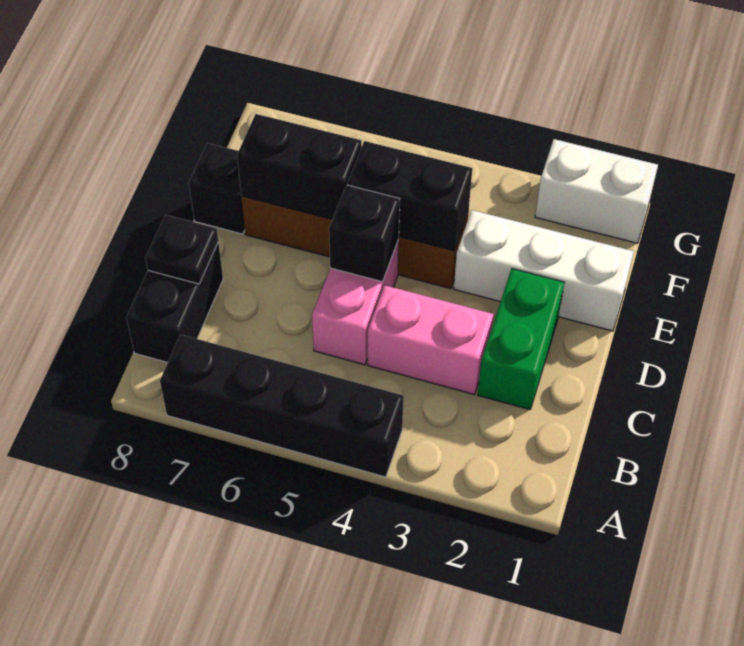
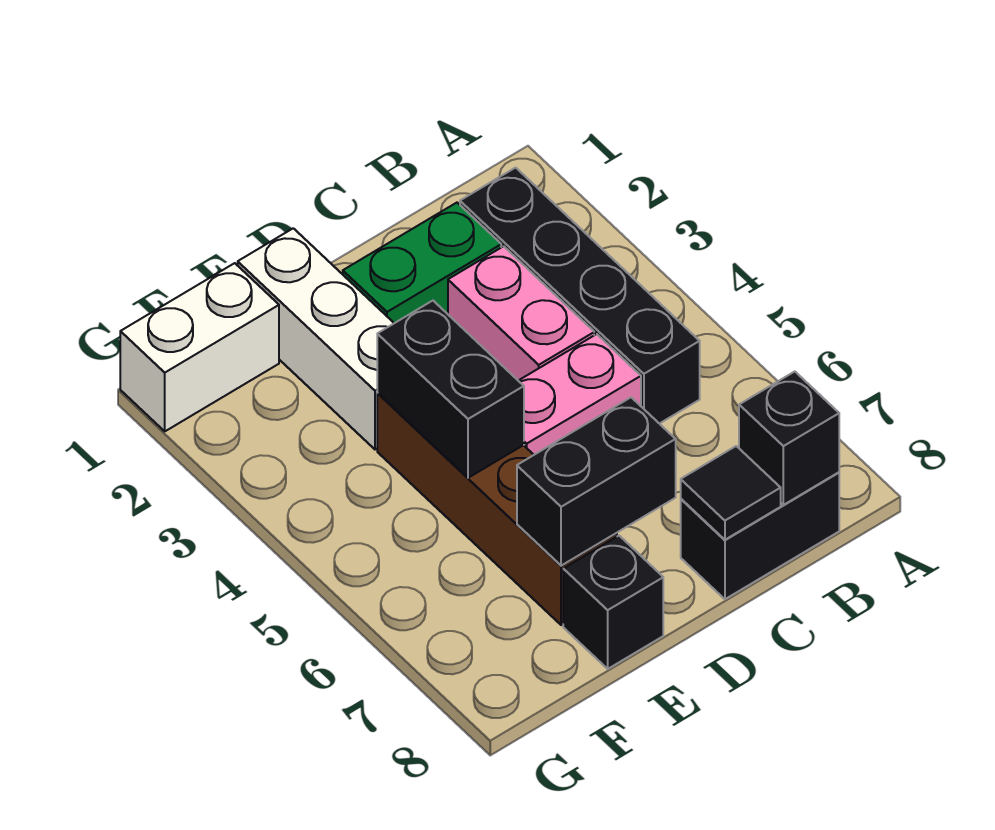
black 1x4 brick [160,335,404,477] -> black 1x4 brick moved to [460,168,700,424]
black 1x1 plate [146,215,218,284] -> black 1x1 tile [681,446,781,540]
black 1x1 brick [329,185,400,282] -> black 1x1 brick moved to [739,372,839,505]
black 1x2 brick [237,114,362,219] -> black 1x2 brick turned to [517,397,676,566]
white 1x2 brick [535,139,658,243] -> white 1x2 brick turned to [120,263,279,431]

